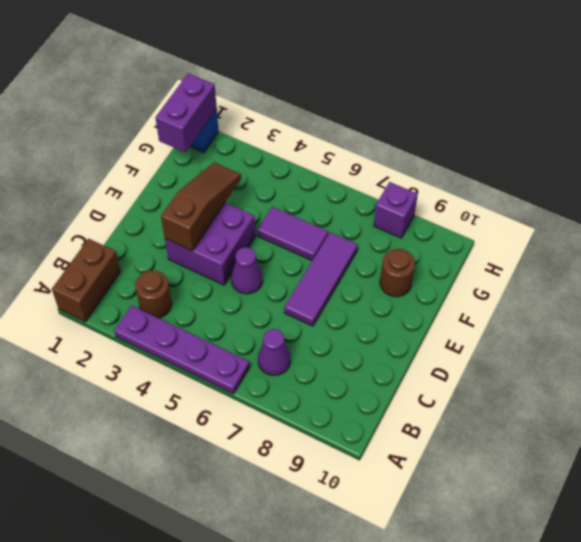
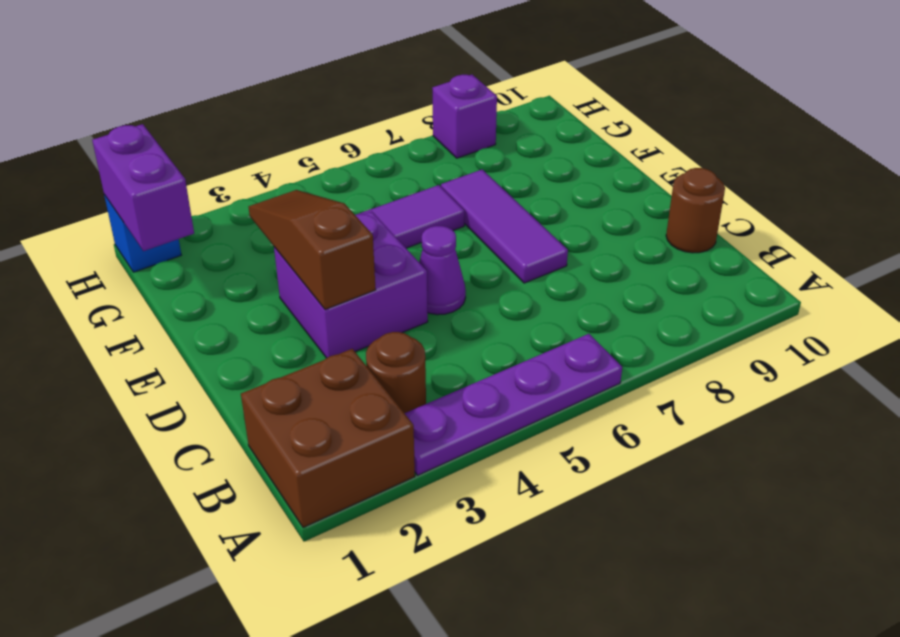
brown 1x2 brick [52,239,121,322] -> brown 2x2 brick [241,349,415,528]
purple 1x1 cone [258,329,291,375] -> none
brown 1x1 round brick [380,249,415,297] -> brown 1x1 round brick moved to [666,168,725,253]

